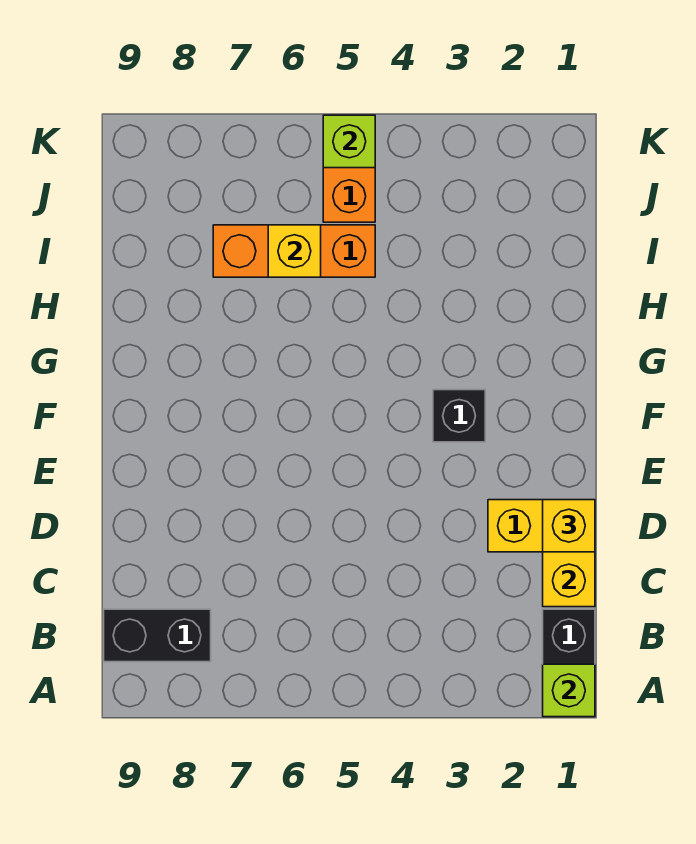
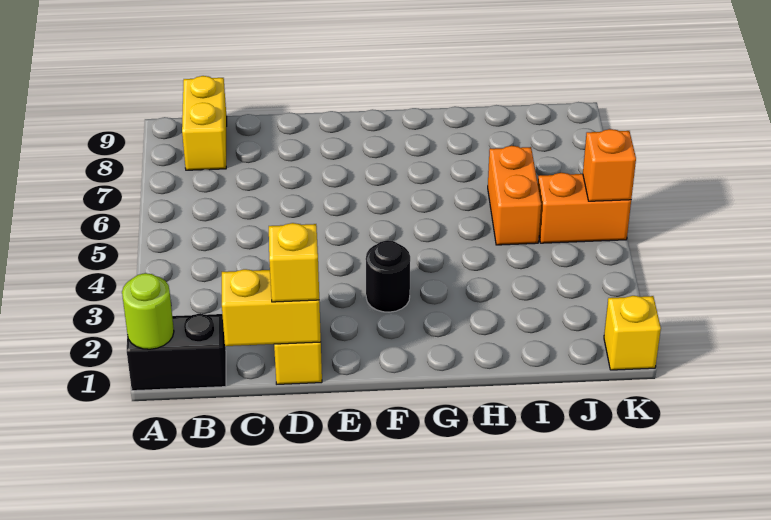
lime 1x1 brick [543,664,595,717] -> lime 1x1 round brick [122,273,174,349]
black 1x2 brick [104,609,211,662] -> yellow 1x2 brick [182,76,227,170]
black 1x1 brick [433,390,485,442] -> black 1x1 round brick [366,240,410,312]
orange 1x3 brick [213,225,375,277] -> orange 1x2 brick [488,146,541,245]
yellow 1x1 brick [268,225,321,277] -> yellow 1x1 brick moved to [604,296,661,370]
lime 1x1 brick [323,115,375,168] -> orange 1x1 brick [583,129,636,201]

